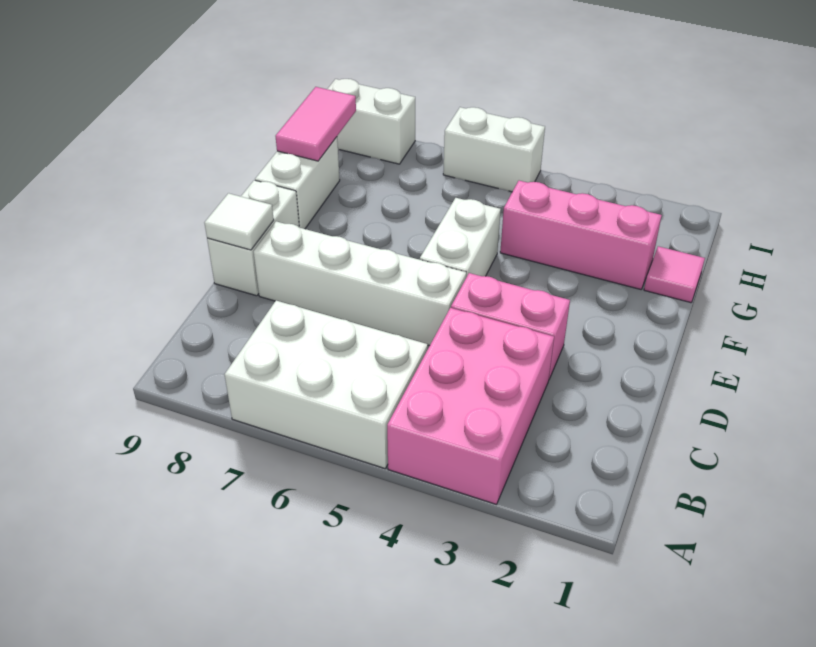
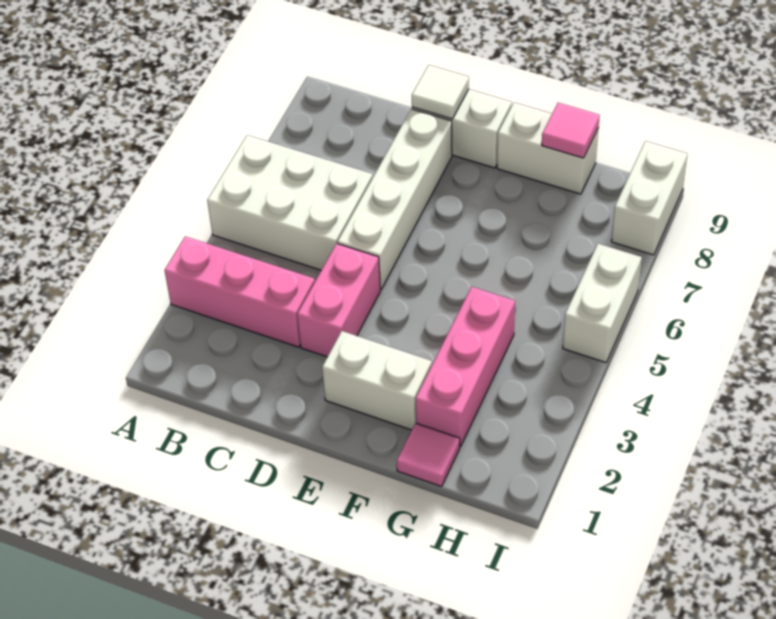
pink 2x3 brick [387,308,554,504] -> pink 1x3 brick [164,236,315,347]
white 2x3 brick [225,301,428,468] -> white 2x3 brick turned to [207,135,373,270]
white 1x2 brick [420,198,501,277] -> white 1x2 brick moved to [322,331,432,430]
pink 1x2 tile [276,87,356,161] -> pink 1x1 tile [542,103,600,158]

